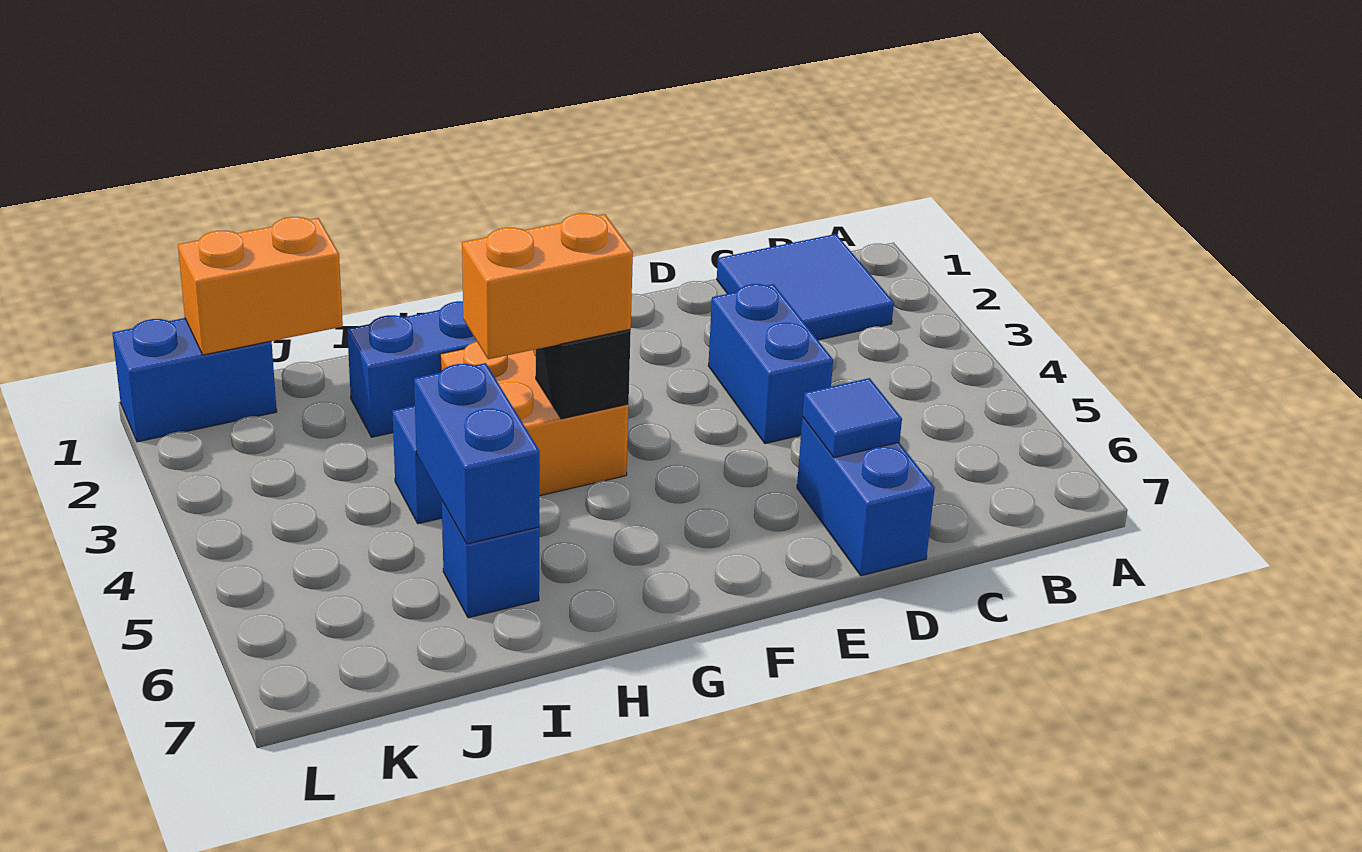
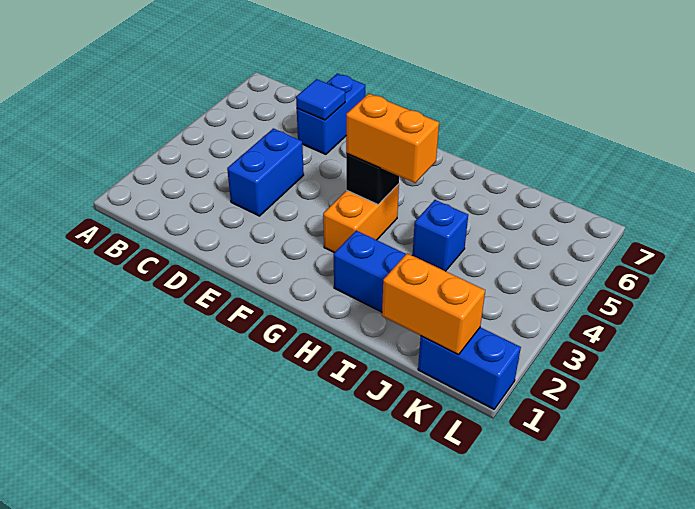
blue 2x2 tile [717,234,894,340] -> none
orange 2x2 brick [440,342,629,496] -> orange 1x2 brick [323,184,399,253]
blue 1x2 brick [414,363,540,544] -> none
blue 1x1 brick [442,500,539,618] -> none

